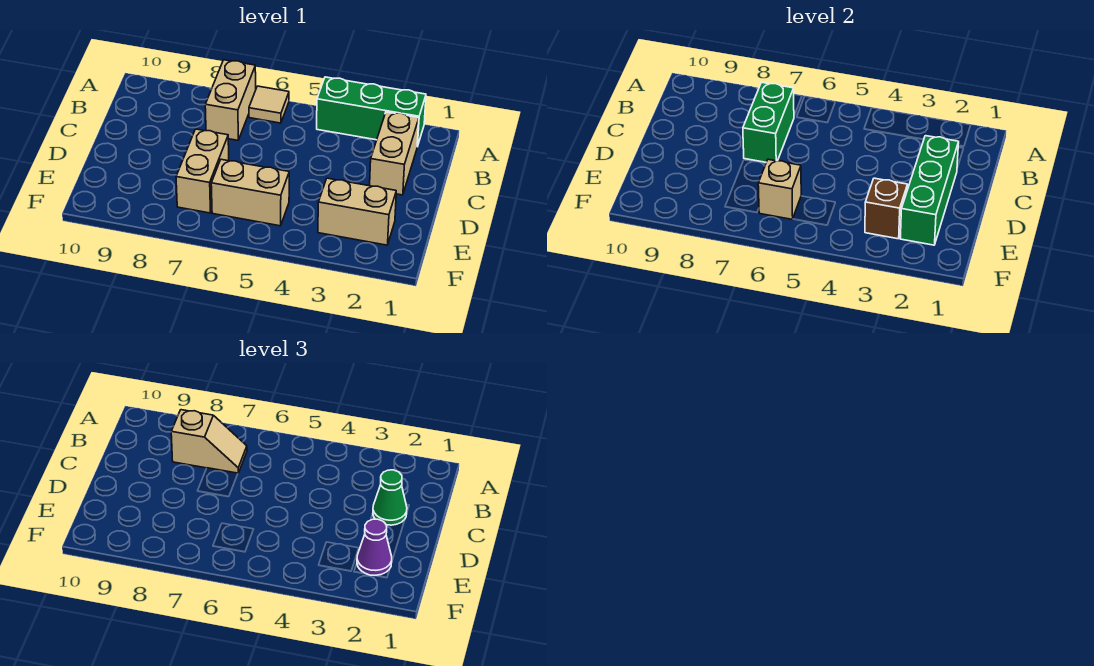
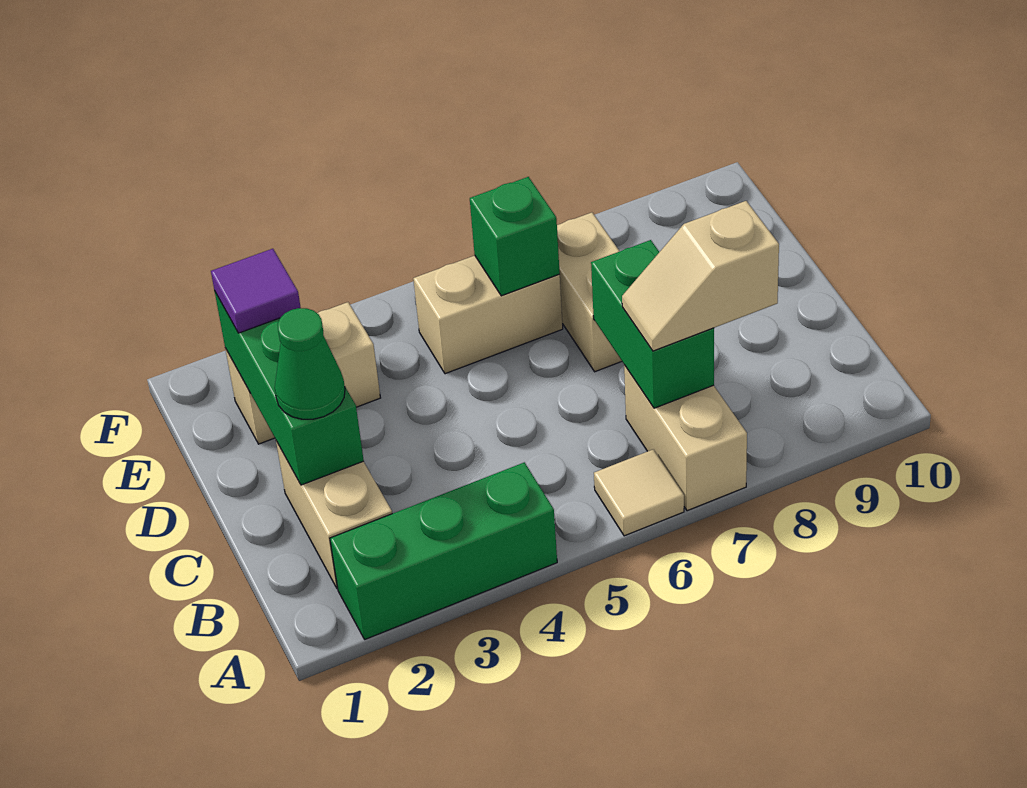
purple 1x1 cone [357,519,392,576] -> purple 1x1 tile [211,249,301,333]
brown 1x1 brick [865,178,908,239] -> none
tan 1x1 brick [758,159,801,219] -> green 1x1 brick [470,177,560,296]

